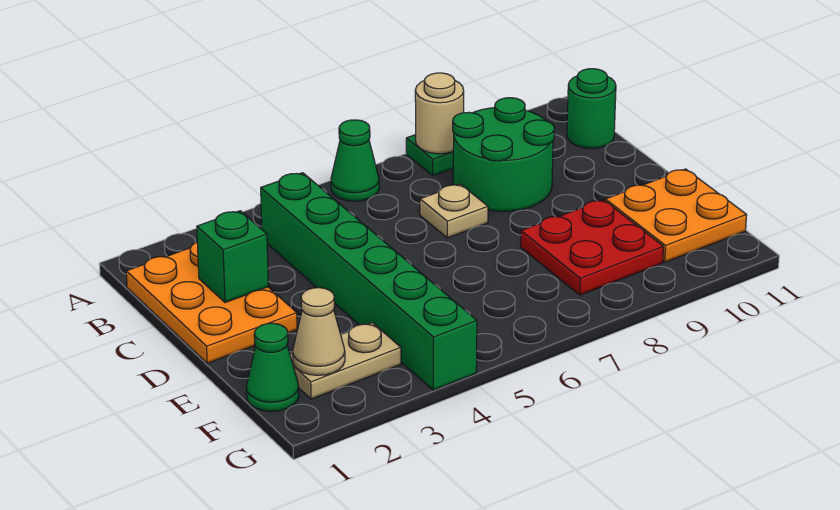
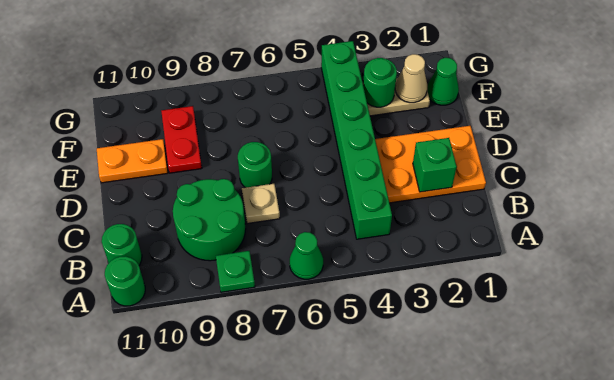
tan 1x1 round brick [415,73,464,154] -> none
none -> green 1x1 round brick [105,256,145,306]
orange 2x3 plate [126,242,297,363] -> orange 2x3 plate turned to [375,126,486,203]
none -> green 1x1 round brick [238,142,272,188]
red 2x2 plate [521,200,663,295] -> red 1x2 plate [161,106,202,173]
orange 2x2 plate [605,169,747,262] -> orange 1x2 plate [97,139,168,183]
none -> green 1x1 round brick [363,58,397,107]

